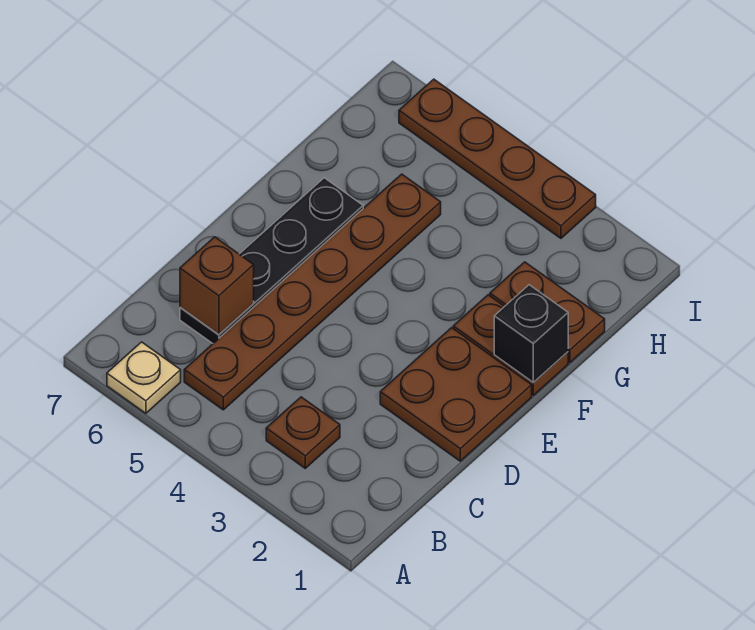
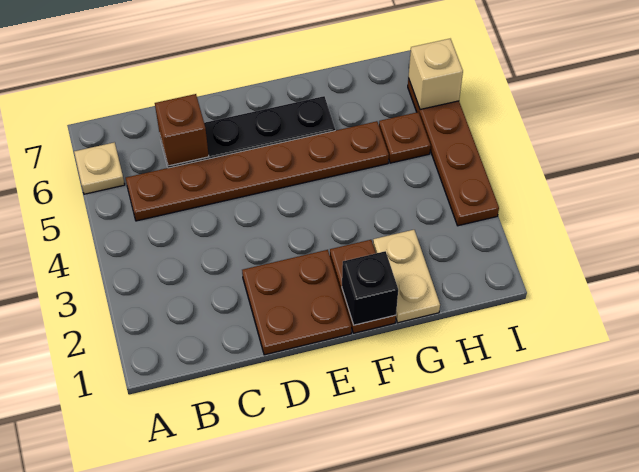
brown 1x1 plate [266,397,340,468] -> brown 1x1 plate moved to [379,112,431,163]
brown 1x2 plate [490,262,605,363] -> tan 1x2 plate [373,230,440,323]
none -> tan 1x1 brick [408,39,463,110]

